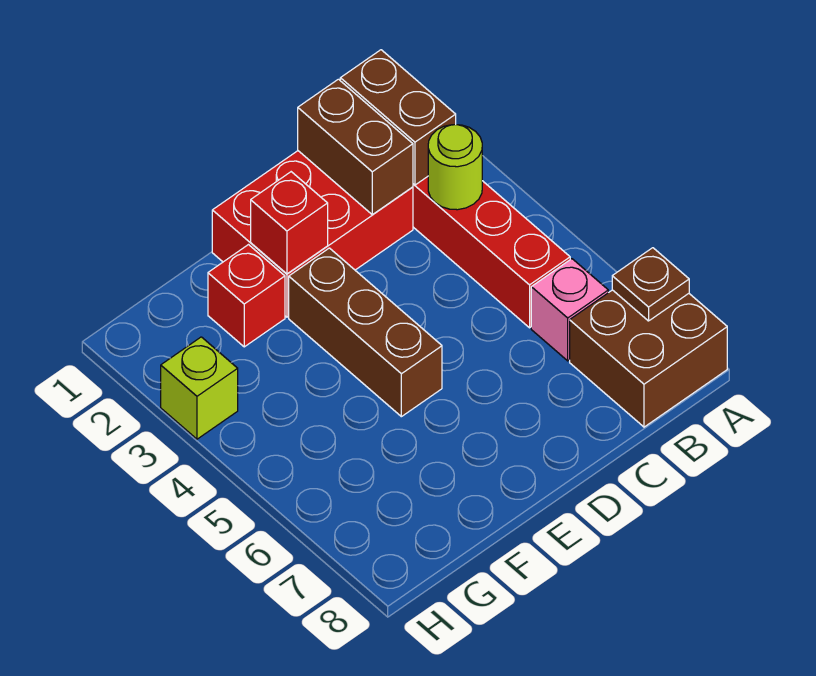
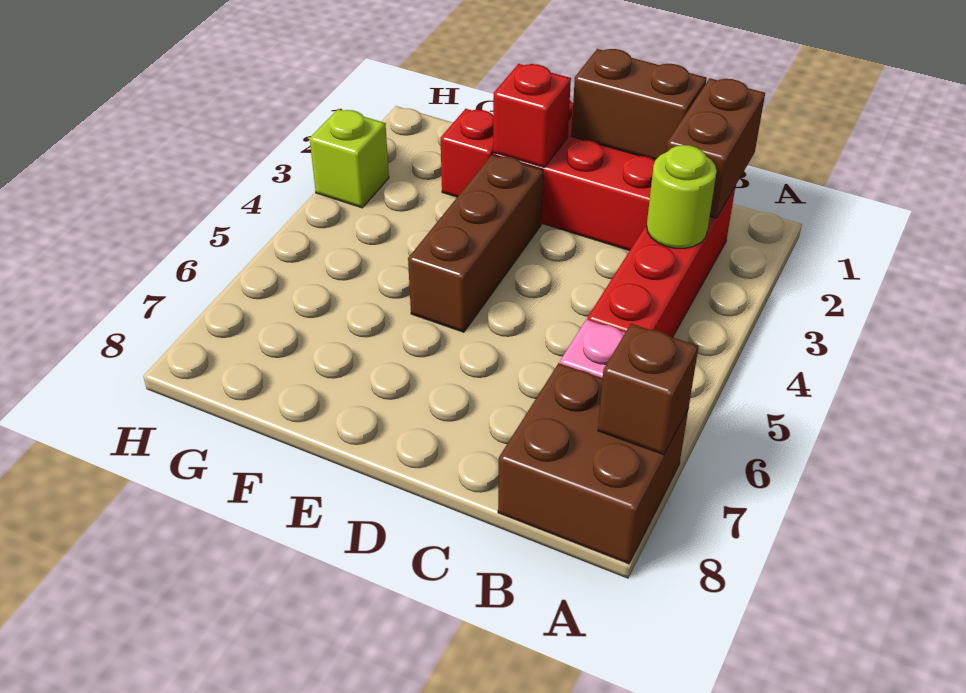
brown 1x1 plate [612,248,689,321] -> brown 1x1 brick [598,324,698,455]
brown 1x2 brick [298,79,413,215] -> brown 1x2 brick turned to [571,49,707,160]

